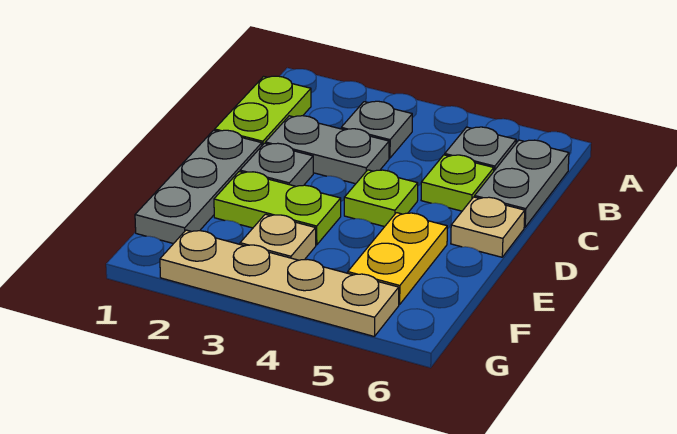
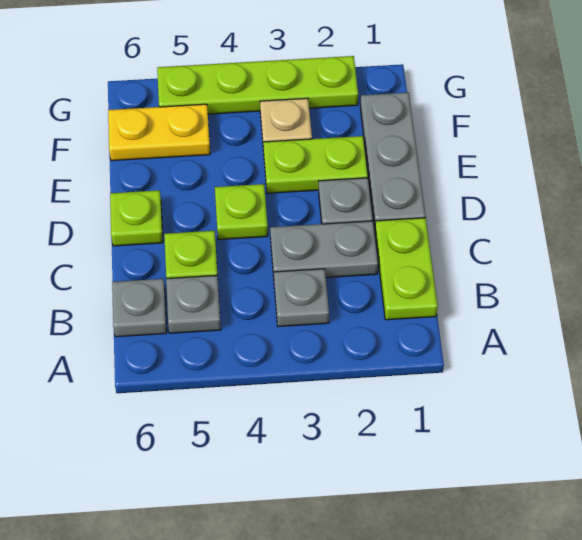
grey 1x2 plate [475,140,569,227] -> grey 1x1 plate [112,279,167,337]
tan 1x1 plate [451,197,525,257] -> lime 1x1 plate [110,190,163,246]
yellow 1x2 plate [348,213,447,305] -> yellow 1x2 plate turned to [108,104,210,161]
tan 1x4 plate [160,230,399,337] -> lime 1x4 plate [157,56,358,114]

